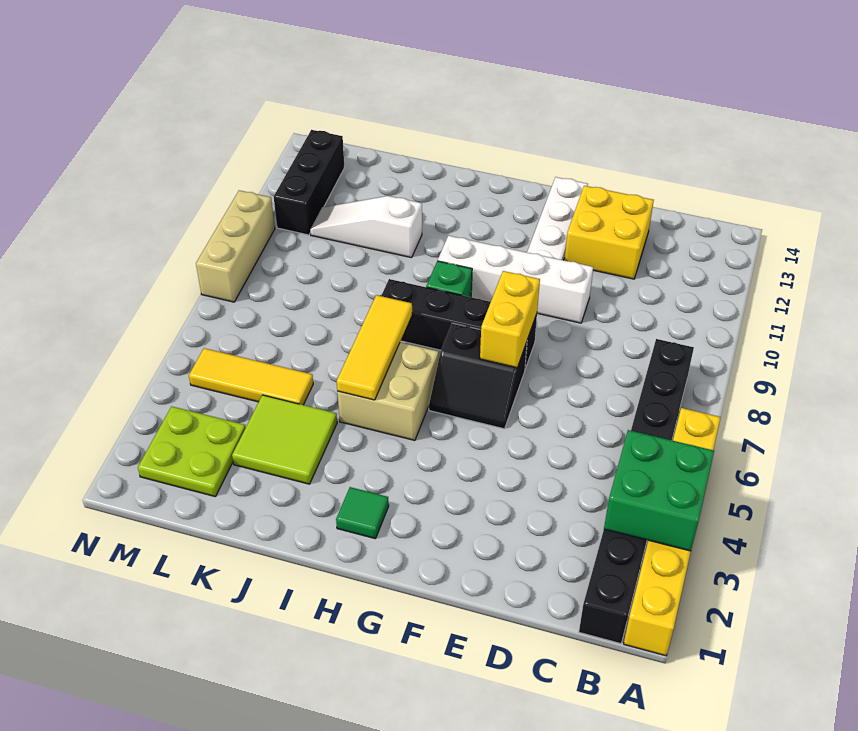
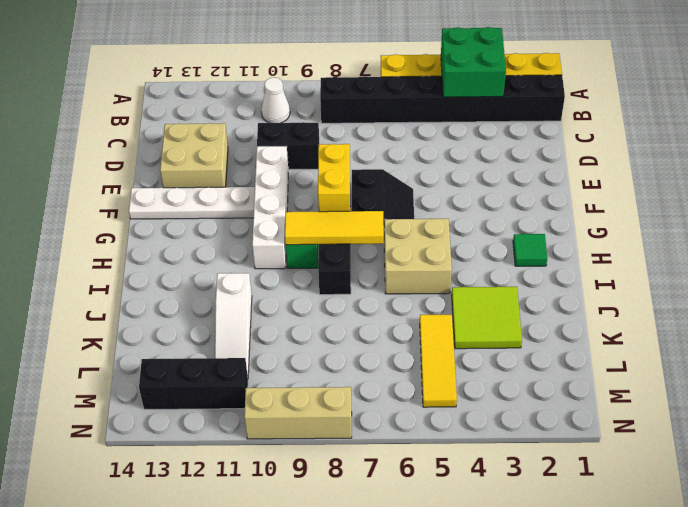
none -> white 1x1 cone [261,77,290,123]
none -> black 1x2 brick [257,122,319,169]
yellow 2x2 brick [564,186,654,279] -> tan 2x2 brick [160,123,228,188]
yellow 1x2 brick [480,271,540,368] -> yellow 1x2 brick turned to [318,144,350,212]
yellow 1x3 tile [337,295,412,400] -> yellow 1x3 tile moved to [285,211,384,245]
lime 2x2 plate [138,407,246,497] -> none

